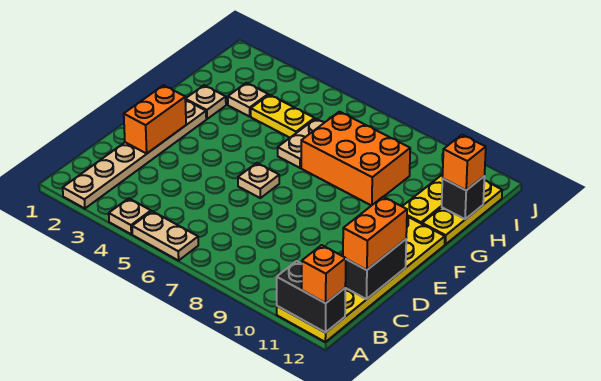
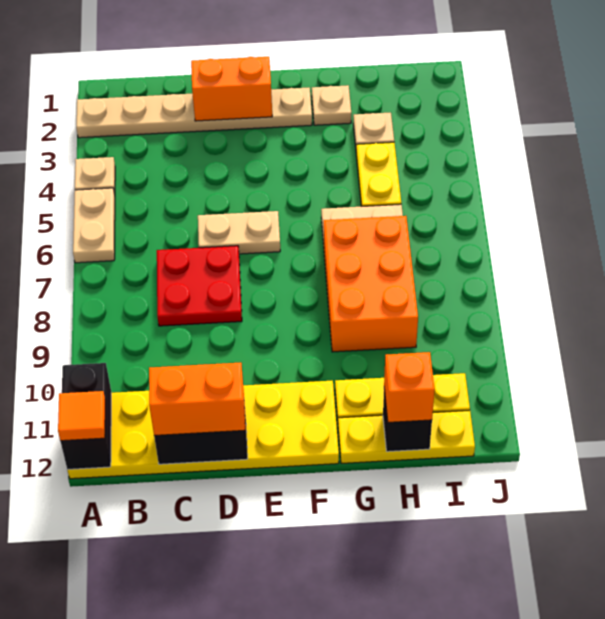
orange 1x1 brick [302,245,346,303] -> orange 1x1 tile [58,391,105,441]
none -> red 2x2 plate [157,246,242,326]
tan 1x1 plate [238,163,279,198] -> tan 1x2 plate [198,211,280,254]

